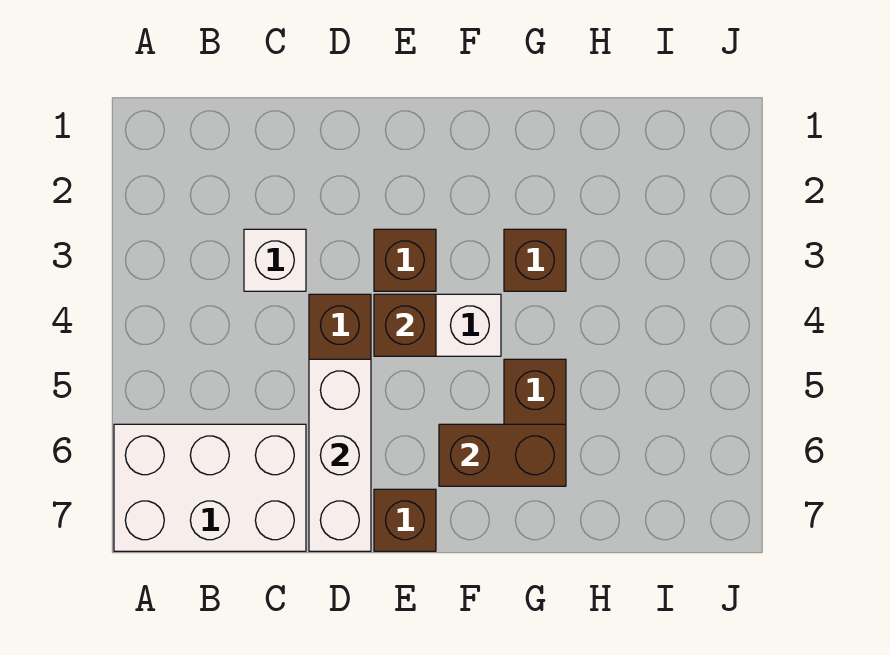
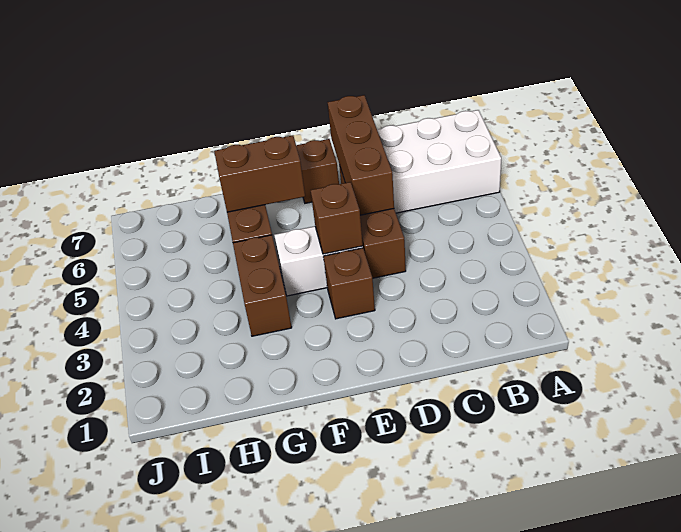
white 1x1 brick [244,229,306,291] -> none
white 1x3 brick [309,359,371,551] -> brown 1x3 brick [328,95,394,215]
brown 1x1 brick [504,229,566,291] -> brown 1x2 brick [233,235,292,336]

